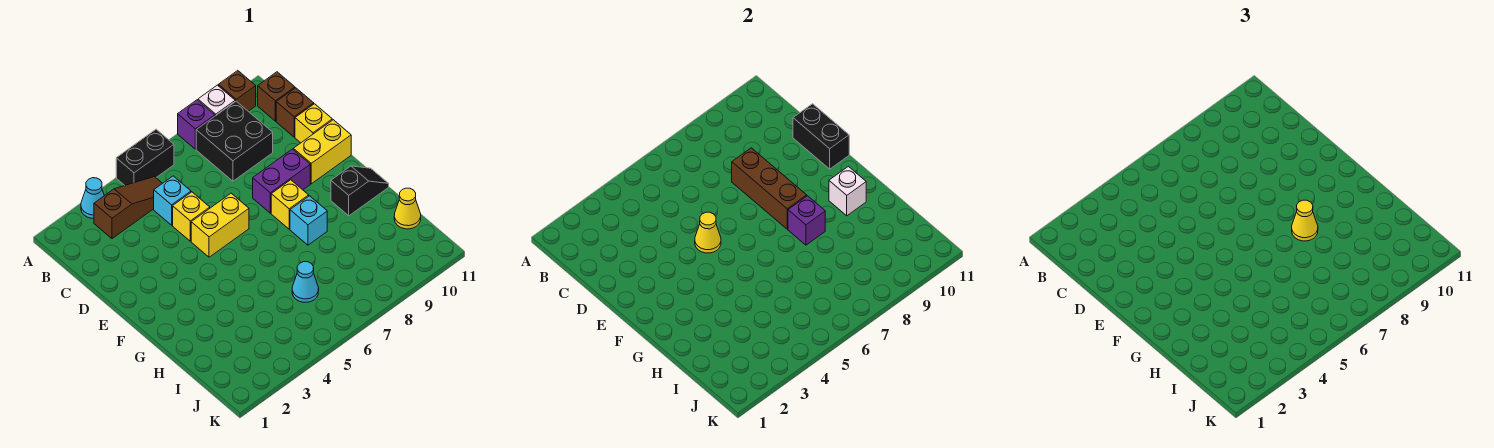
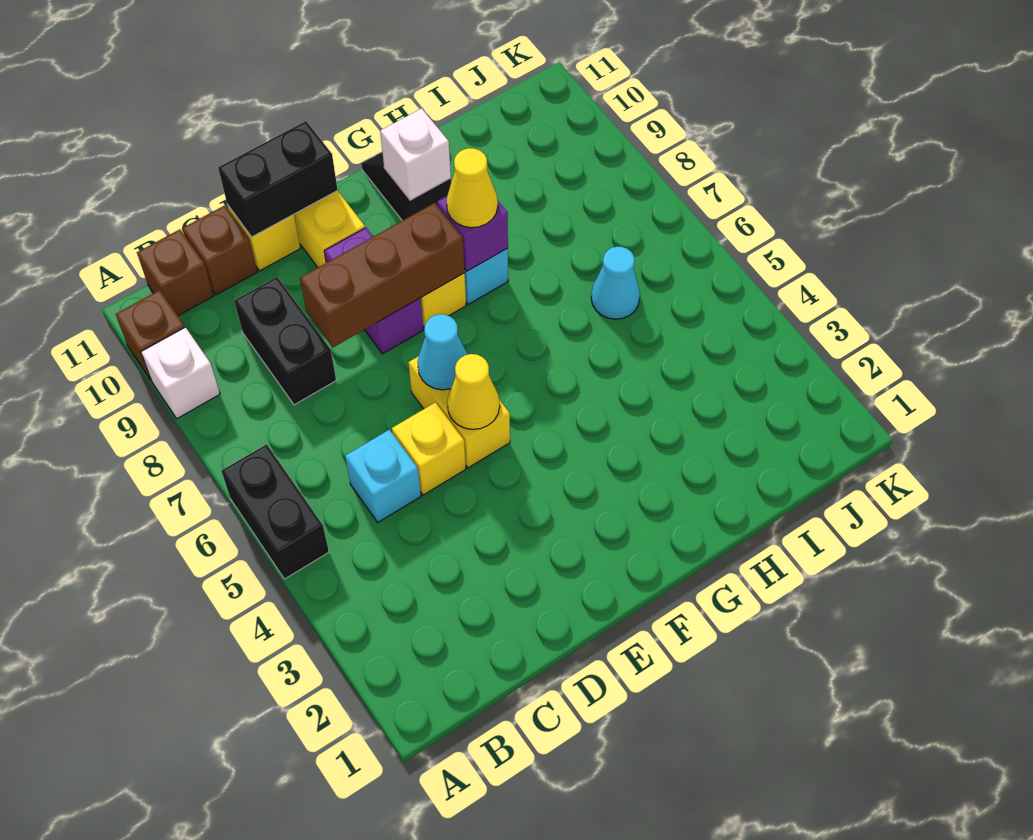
cyan 1x1 cone [81,178,104,218] -> cyan 1x1 cone moved to [418,314,468,390]
purple 1x1 brick [178,100,215,149] -> none
brown 1x3 slope [94,177,162,239] -> none
black 2x2 brick [196,101,273,181] -> black 1x2 brick [234,277,336,405]
yellow 1x1 cone [394,188,421,229] -> none

